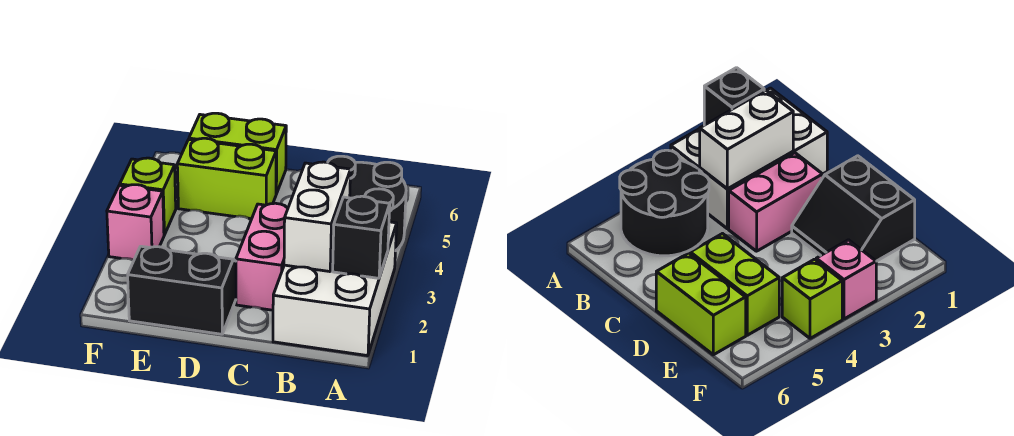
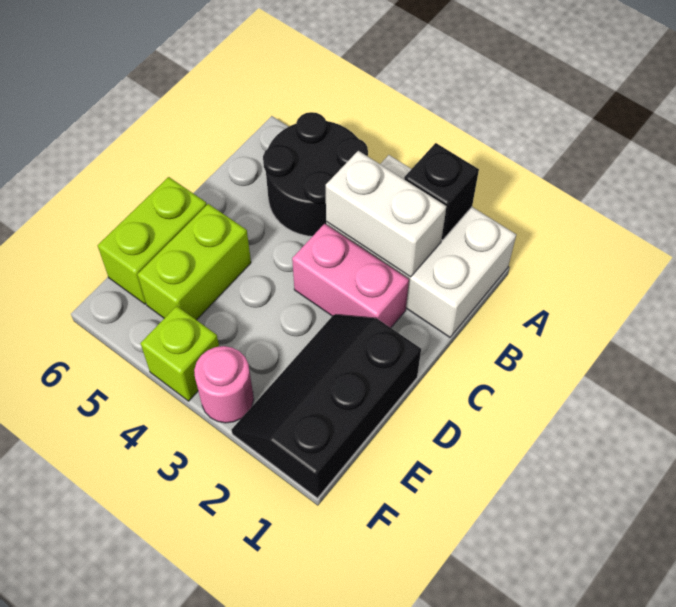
black 2x2 slope [128,246,236,334] -> black 2x3 slope [232,315,421,498]
pink 1x1 brick [107,185,164,260] -> pink 1x1 round brick [194,346,254,423]

